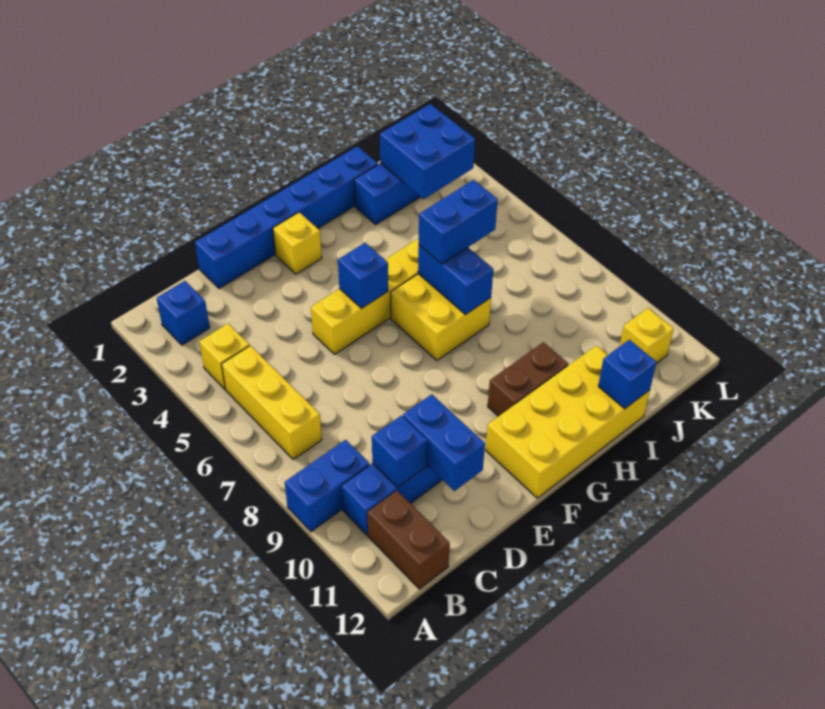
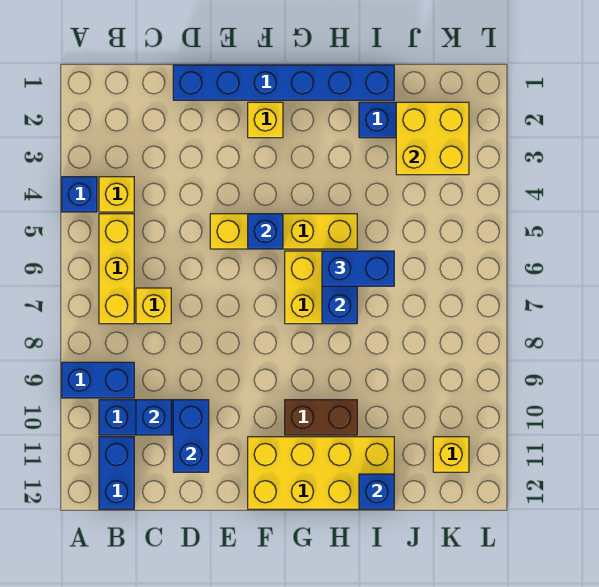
blue 1x1 brick [157,281,210,345] -> blue 1x1 brick moved to [62,177,97,212]
brown 1x2 brick [367,491,450,589] -> blue 1x2 brick [99,437,134,509]
none -> yellow 1x1 brick [136,288,171,324]
blue 2x2 brick [380,104,475,199] -> yellow 2x2 brick [396,102,469,175]

